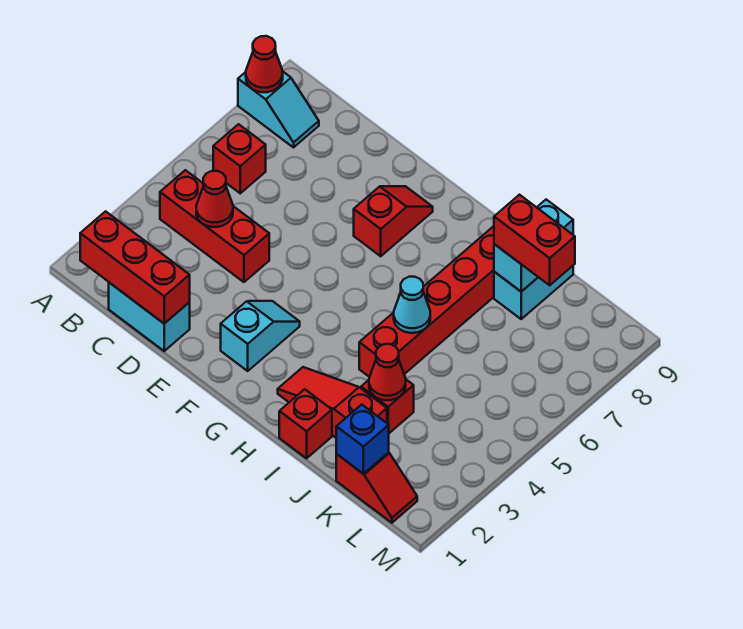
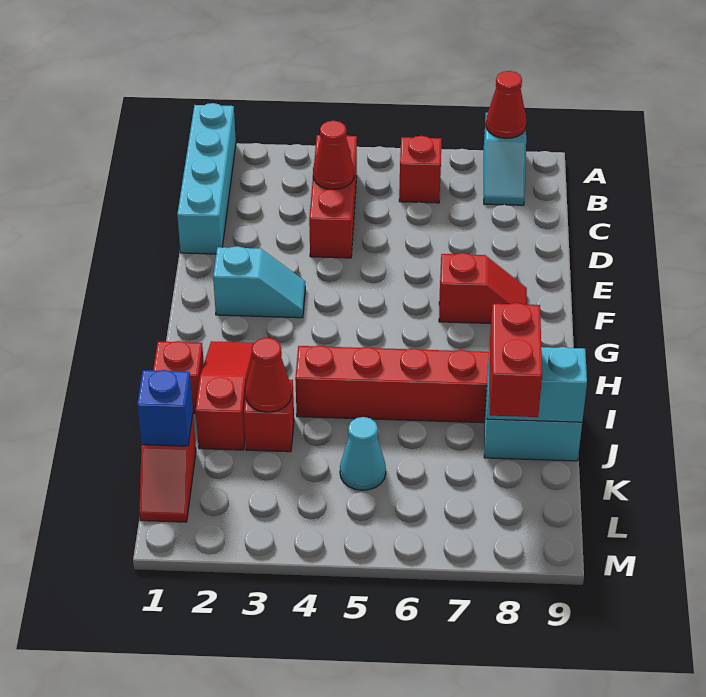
red 1x3 brick [80,211,190,324] -> none
cyan 1x2 brick [109,283,190,351] -> cyan 1x4 brick [177,103,236,254]
cyan 1x1 cone [394,277,430,333] -> cyan 1x1 cone moved to [340,417,386,490]

